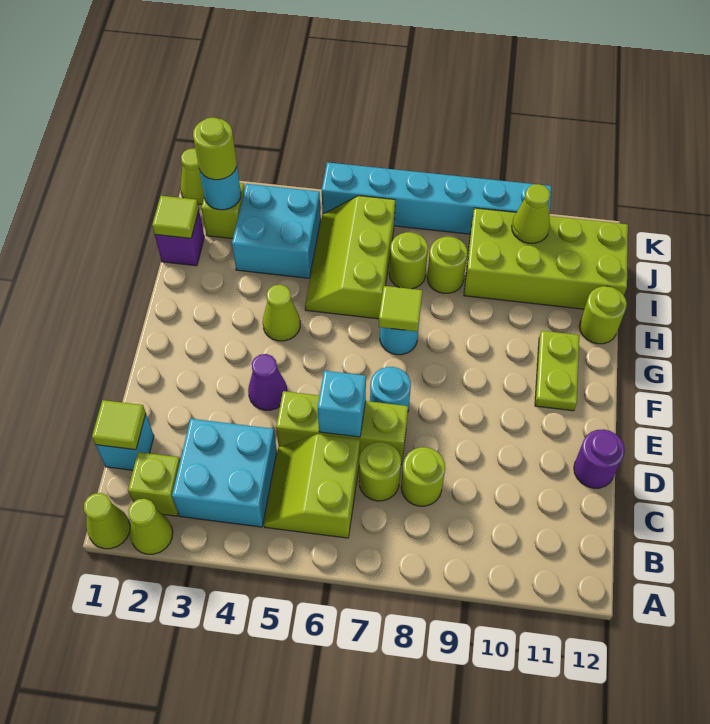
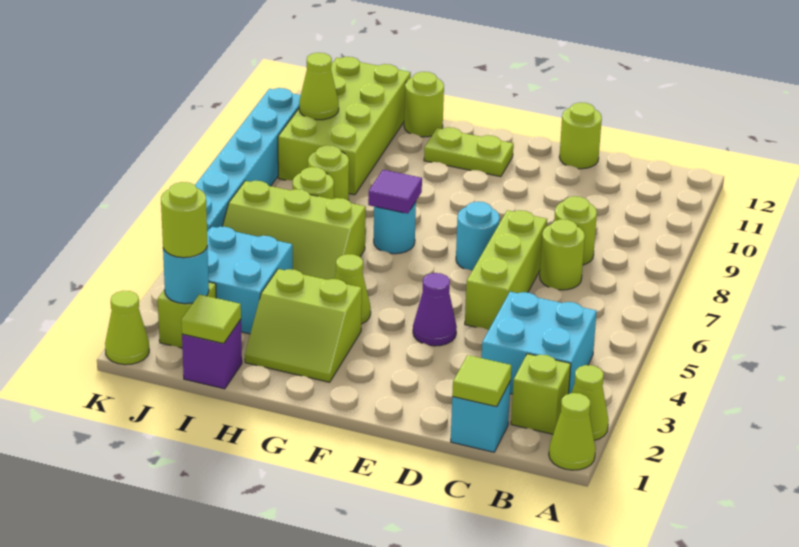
lime 2x2 slope [264,434,360,538] -> lime 2x2 slope moved to [245,269,362,382]
cyan 1x1 brick [318,371,366,437] -> none
purple 1x1 round brick [574,429,625,488] -> lime 1x1 round brick [559,102,602,169]
lime 1x1 tile [379,286,423,331] -> purple 1x1 tile [368,170,422,214]

